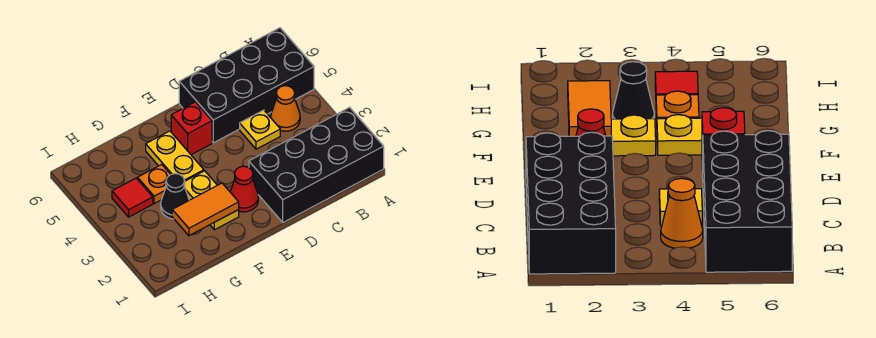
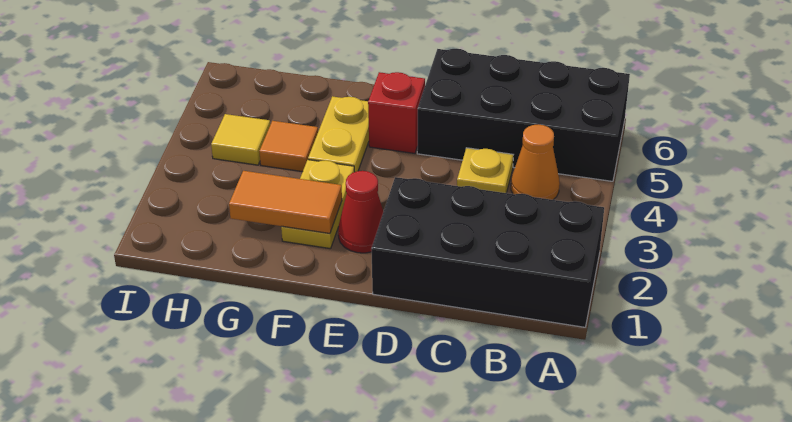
black 1x1 cone [161,174,189,219] -> none
orange 1x1 plate [138,165,171,204] -> orange 1x1 tile [259,121,318,172]
red 1x1 tile [112,178,153,217] -> yellow 1x1 tile [211,114,270,165]

